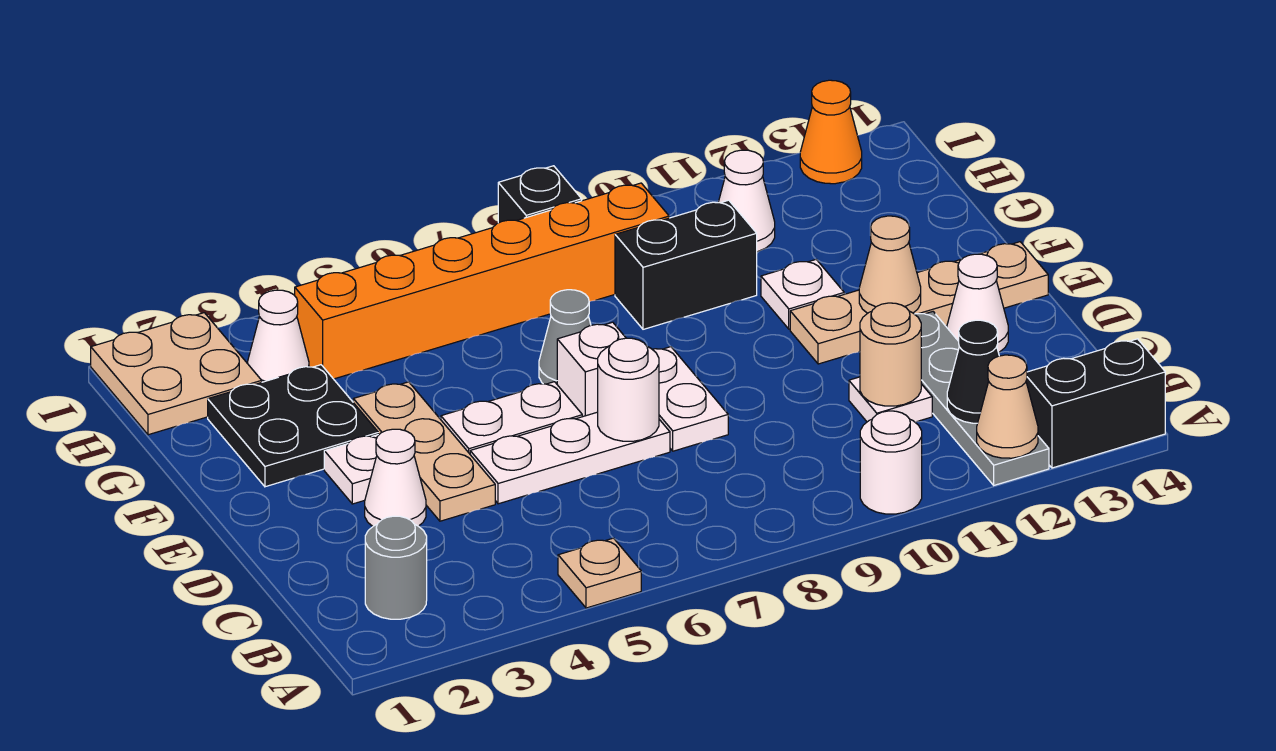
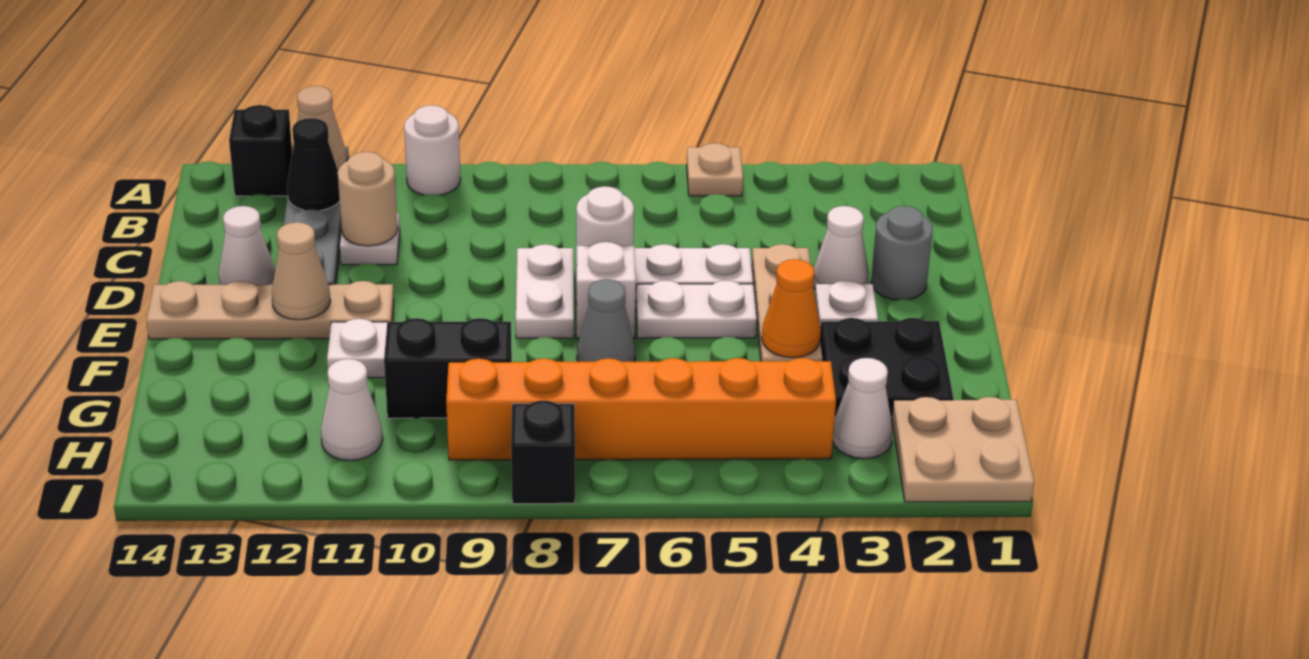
black 1x2 brick [1026,339,1165,468] -> black 1x1 brick [229,105,292,196]
grey 1x1 round brick [365,516,427,619] -> grey 1x1 round brick moved to [871,206,933,300]
orange 1x1 cone [800,80,862,184] -> orange 1x1 cone moved to [762,259,821,358]

